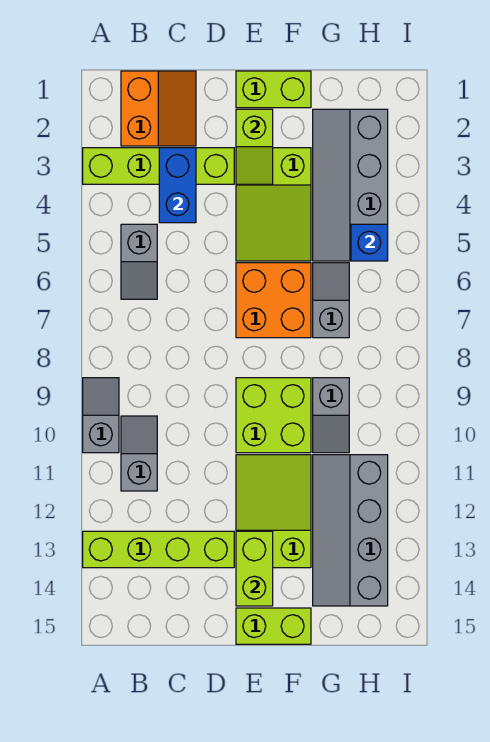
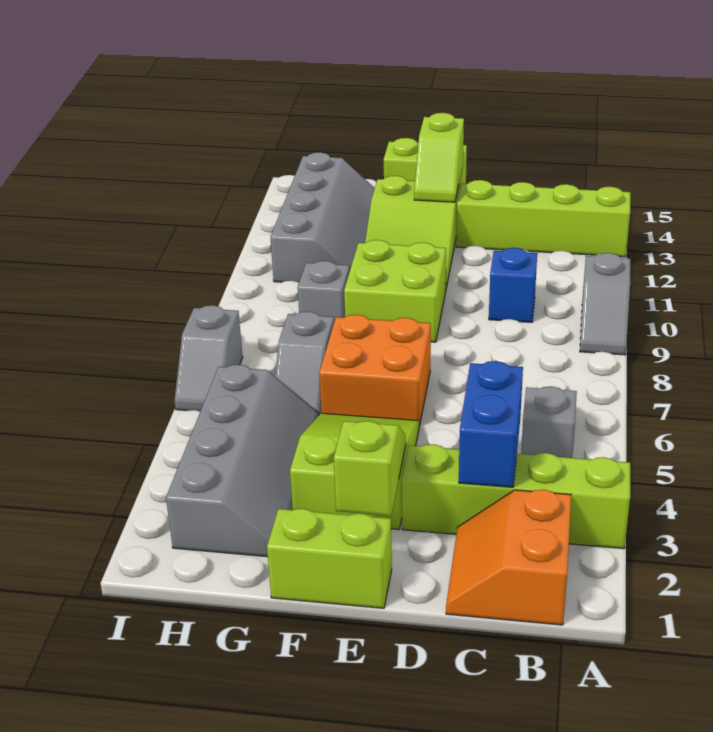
grey 1x2 slope [121,416,157,491] -> grey 1x2 slope moved to [175,305,243,411]
lime 1x2 brick [236,531,273,606] -> lime 1x2 slope [414,113,464,202]
blue 1x1 brick [351,224,388,261] -> blue 1x1 brick moved to [489,248,537,322]

